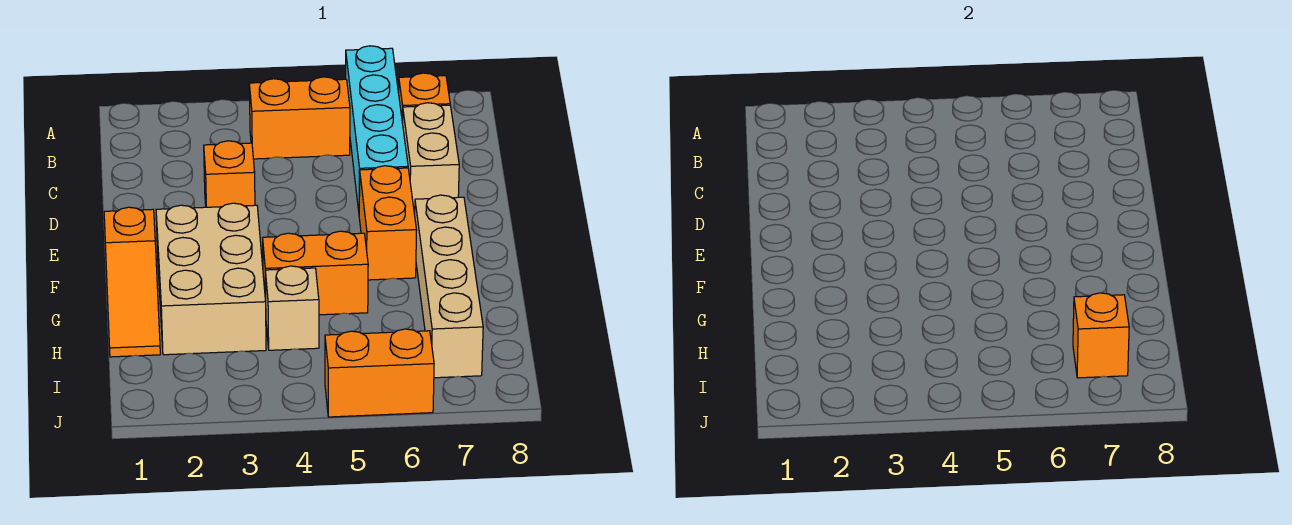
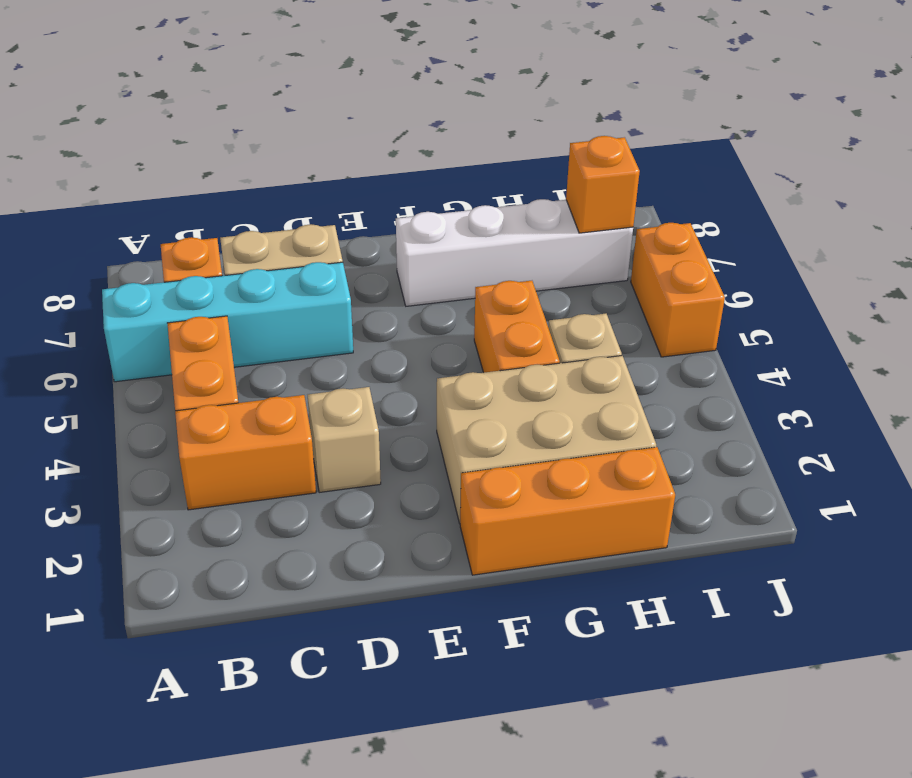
orange 1x1 brick [204,141,255,207] -> tan 1x1 brick [308,387,381,492]
orange 1x2 brick [359,166,417,280] -> orange 1x2 brick moved to [175,395,316,510]
orange 1x3 slope [104,207,160,357] -> orange 1x3 brick [460,447,675,575]
tan 1x4 brick [415,195,483,378] -> white 1x4 brick [396,199,633,306]

